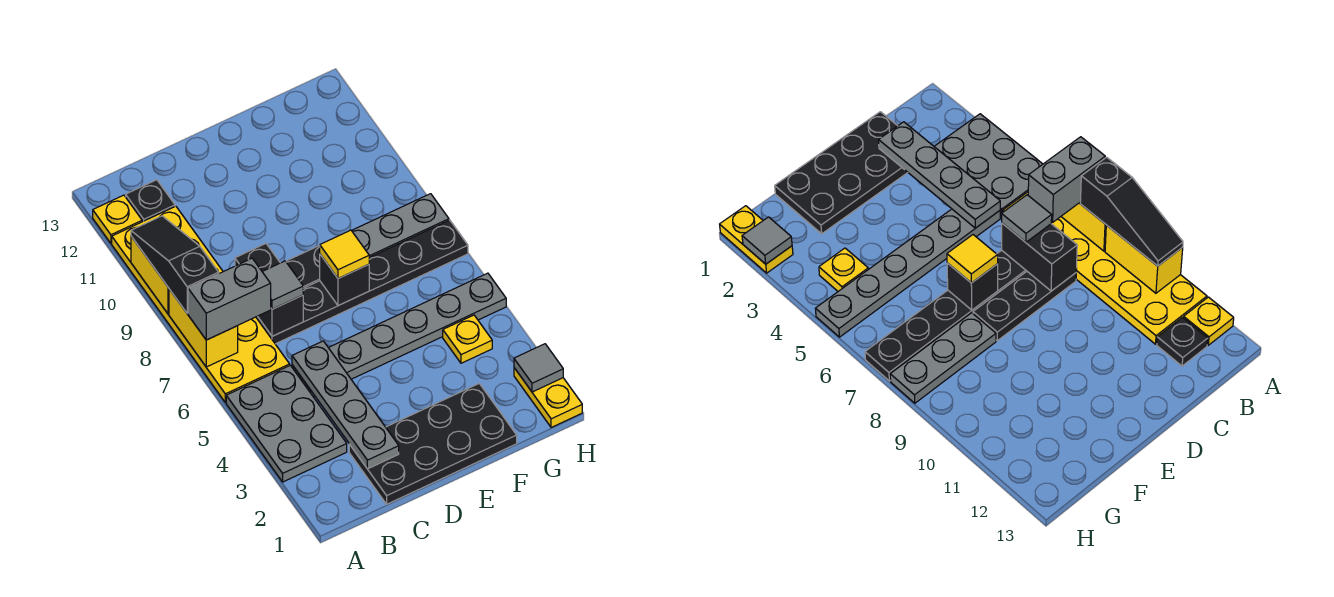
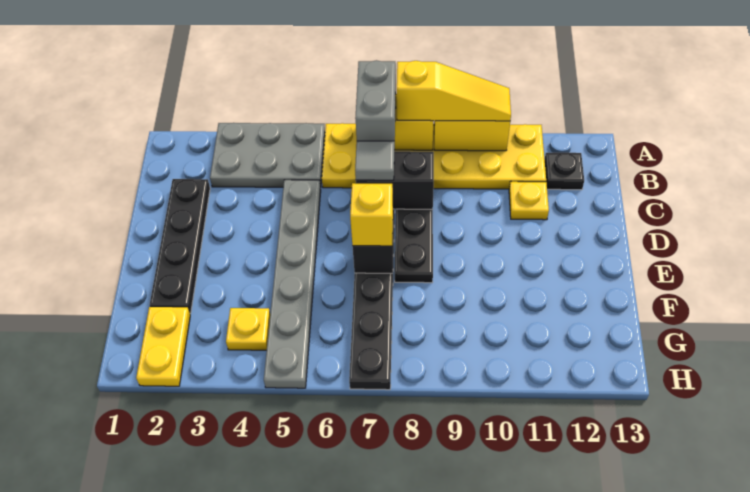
black 1x3 slope [131,216,219,313] -> yellow 1x3 slope [397,61,511,121]
yellow 1x1 plate [93,195,142,243] -> yellow 1x1 plate moved to [509,181,549,220]
black 2x4 plate [349,384,517,504] -> black 1x4 plate [150,179,210,313]
grey 1x4 plate [292,341,399,469] -> none
yellow 1x1 tile [320,230,369,278] -> yellow 1x1 brick [350,183,393,246]
grey 1x3 plate [352,194,449,258] -> none
yellow 1x2 plate [514,368,582,428] -> yellow 1x2 plate turned to [136,307,190,386]
grey 1x1 tile [514,344,563,392] -> none

